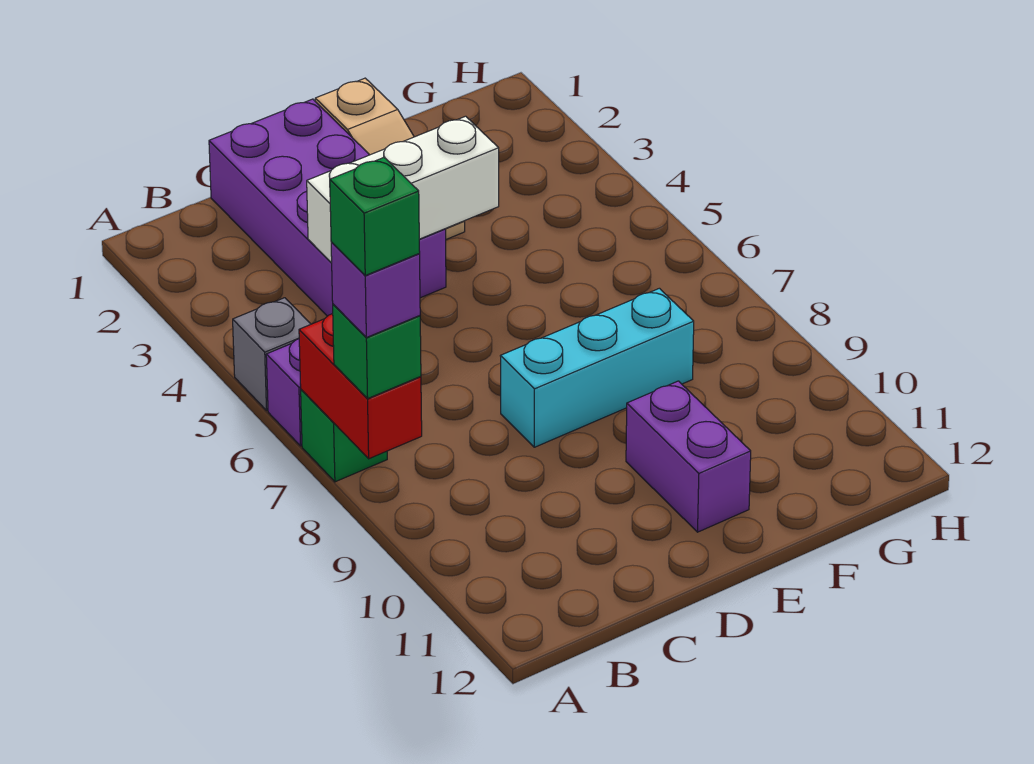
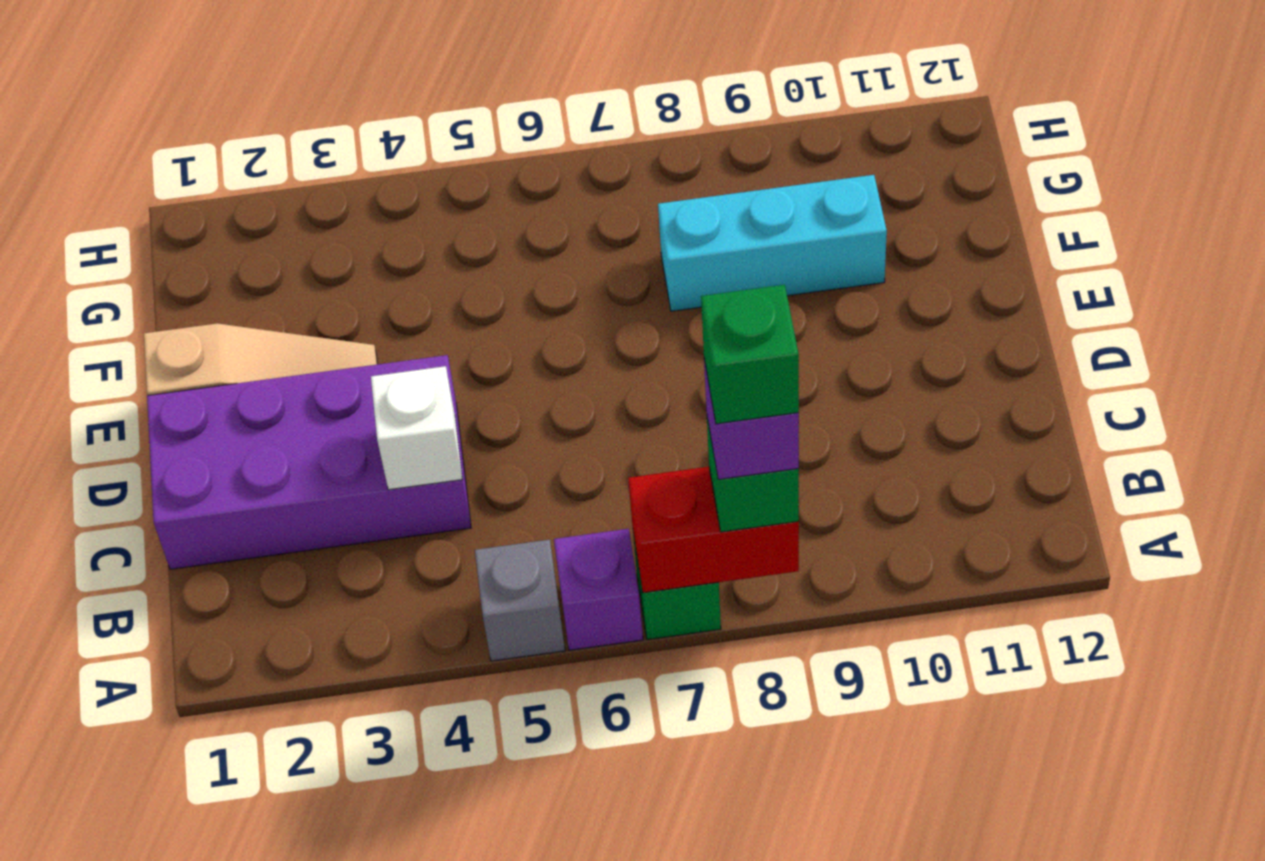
white 1x3 brick [307,116,499,263] -> white 1x1 brick [371,366,463,490]
cyan 1x3 brick [501,288,694,447] -> cyan 1x3 brick turned to [658,175,887,311]
purple 1x2 brick [626,381,751,532] -> none

